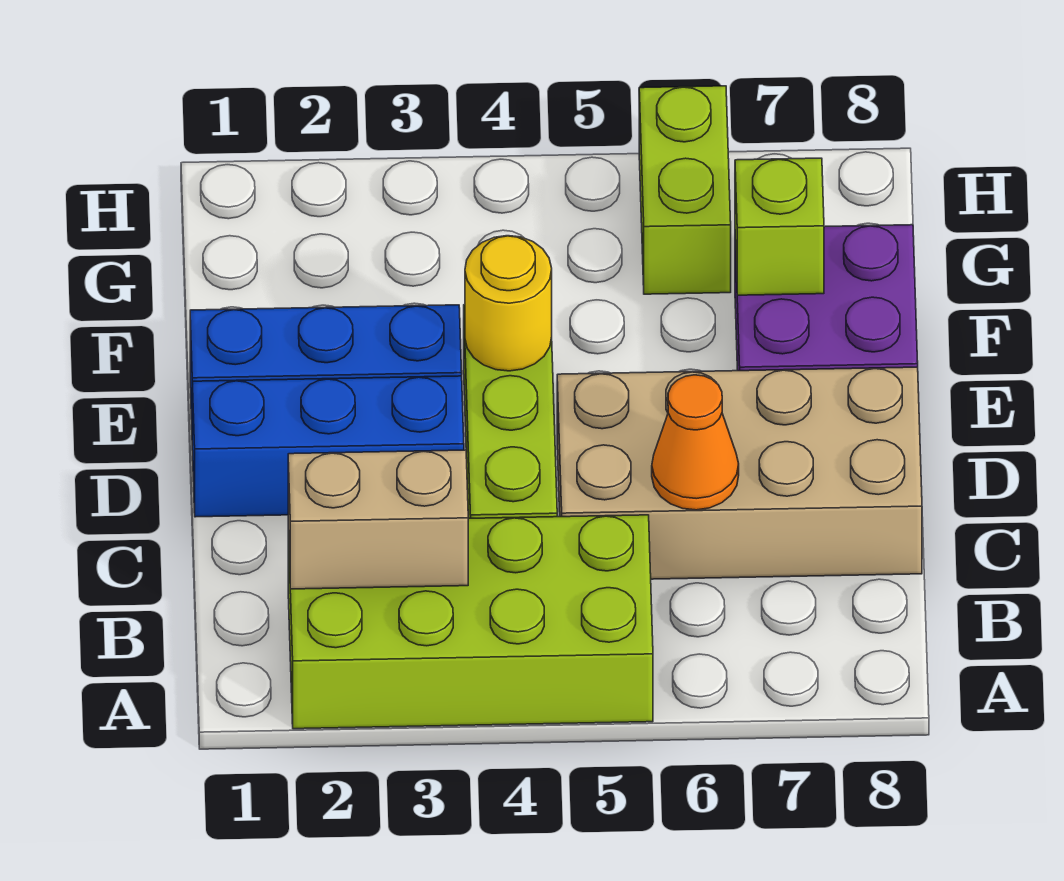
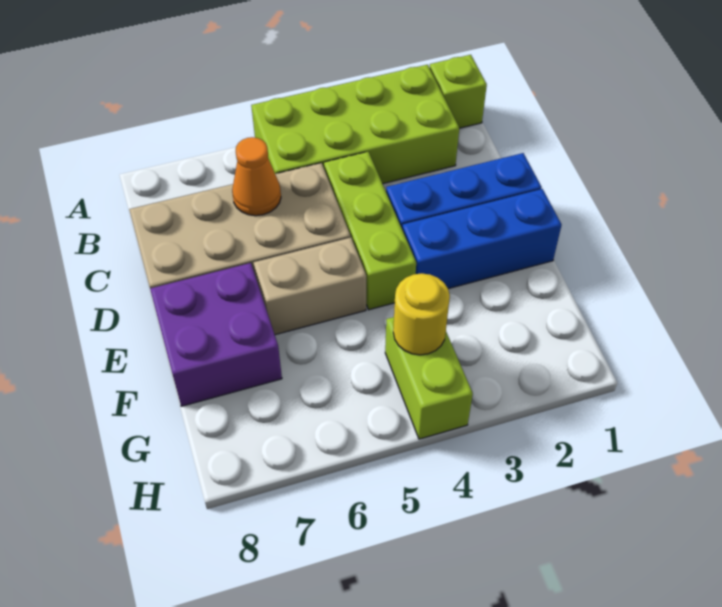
tan 1x2 brick [288,450,468,589] -> tan 1x2 brick moved to [253,238,366,335]
yellow 1x1 round brick [465,236,552,371] -> yellow 1x1 round brick moved to [393,273,450,355]
lime 1x1 brick [735,158,824,295] -> lime 1x1 brick moved to [430,55,487,128]
lime 1x2 brick [639,86,731,294] -> lime 1x2 brick moved to [385,317,473,439]

